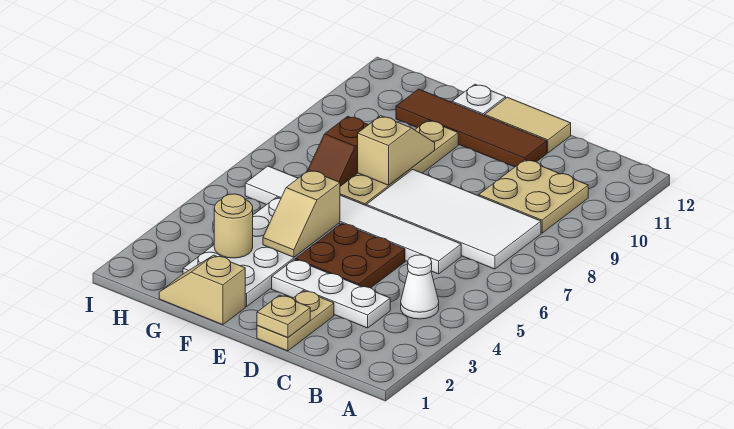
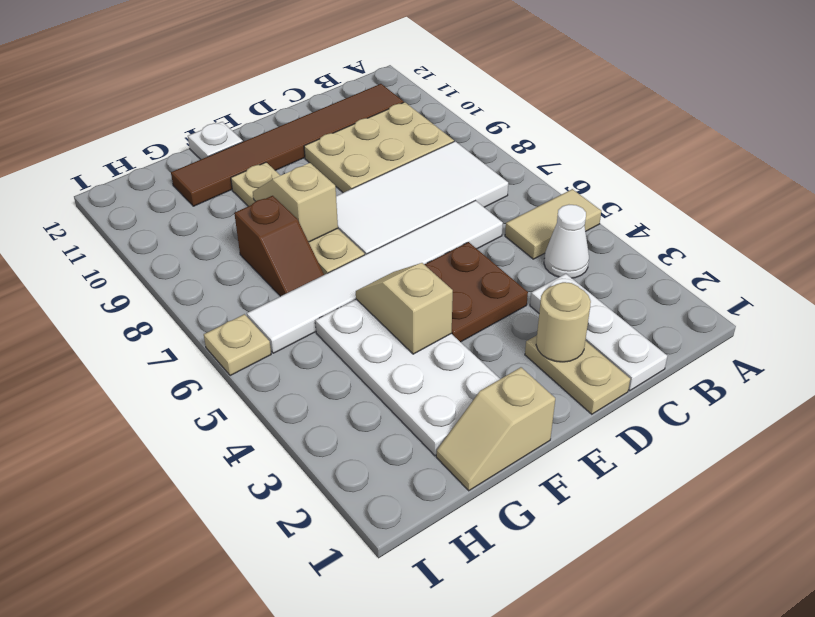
tan 2x2 plate [479,160,588,233] -> tan 2x3 plate [304,102,454,193]
white 1x3 plate [272,259,390,328] -> white 1x3 plate turned to [530,274,667,391]
tan 1x1 plate [257,295,310,338] -> tan 1x1 plate moved to [204,314,271,376]
brown 1x4 tile [396,89,547,167] -> brown 1x6 tile [171,84,404,206]
tan 1x2 tile [485,97,571,153] -> tan 1x2 tile moved to [505,189,601,259]
tan 1x2 slope [263,170,340,257] -> tan 1x2 slope turned to [356,263,453,354]
tan 1x1 round brick [214,194,253,258] -> tan 1x1 round brick moved to [536,282,591,362]

